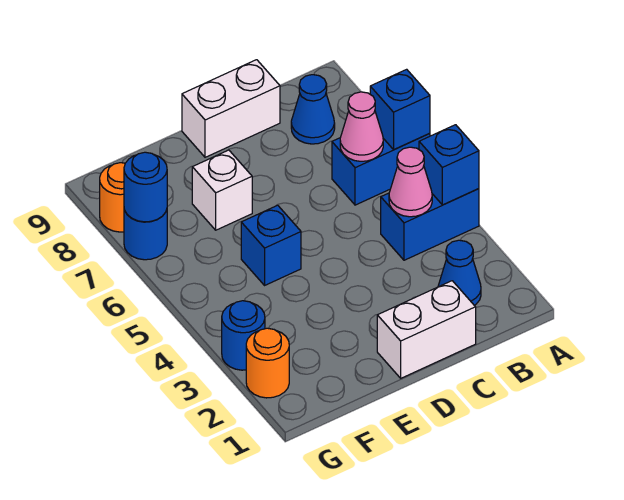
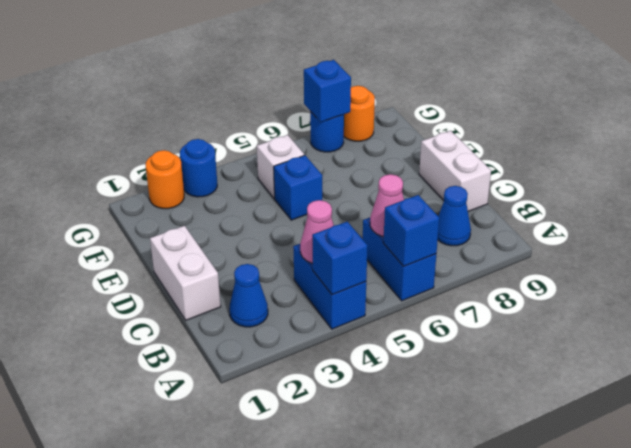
white 1x1 brick [192,150,252,230] -> white 1x1 brick moved to [257,135,304,199]
blue 1x1 round brick [124,152,167,222] -> blue 1x1 brick [304,60,351,122]

